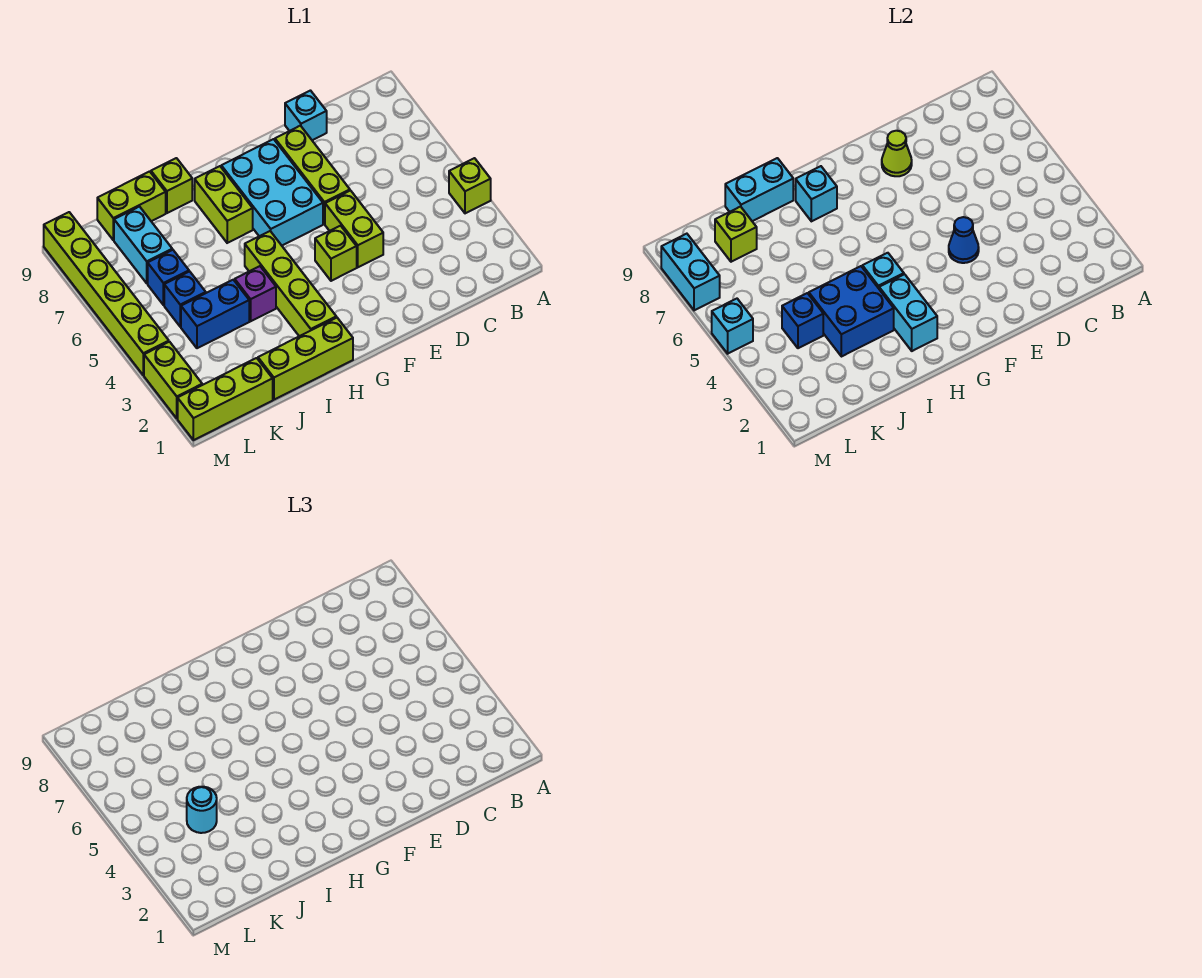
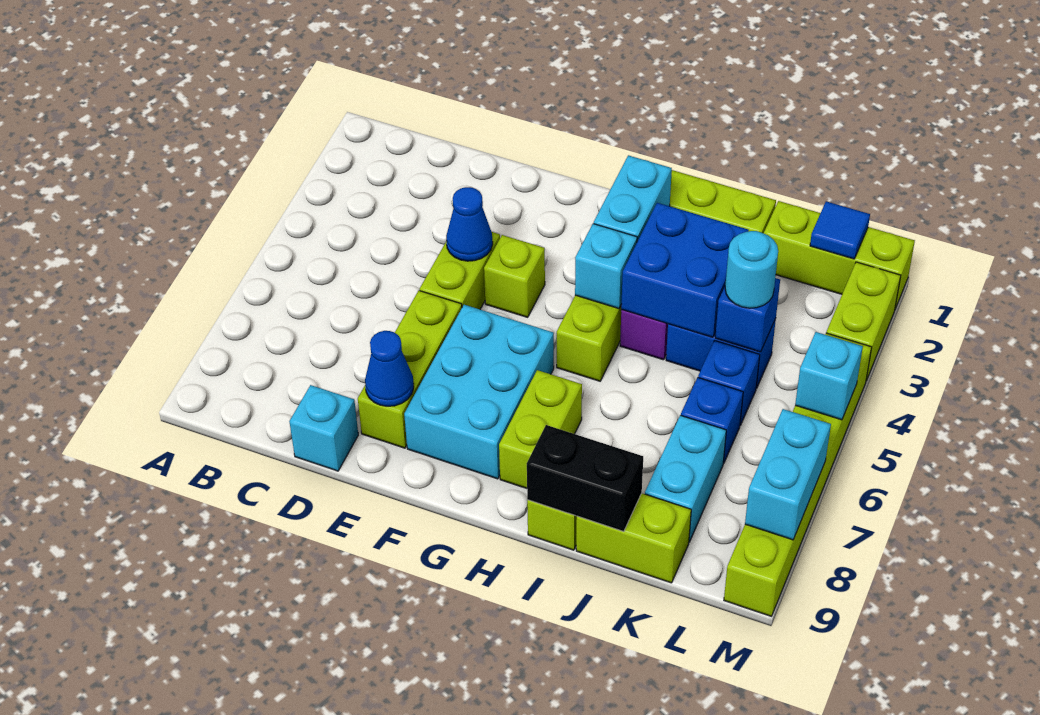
lime 1x1 brick [449,158,491,213] -> none
lime 1x1 cone [882,131,912,176] -> blue 1x1 cone [365,331,414,406]
cyan 1x1 brick [796,166,837,221] -> none
cyan 1x2 brick [725,158,793,221] -> black 1x2 brick [527,425,643,532]
lime 1x1 brick [715,207,757,262] -> none
none -> blue 1x1 tile [810,201,870,259]

